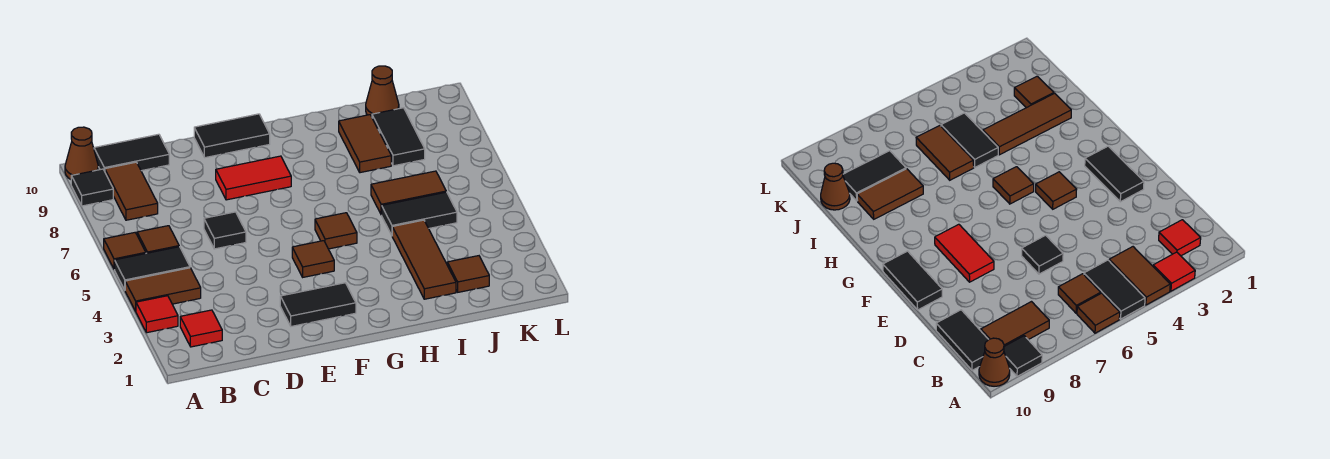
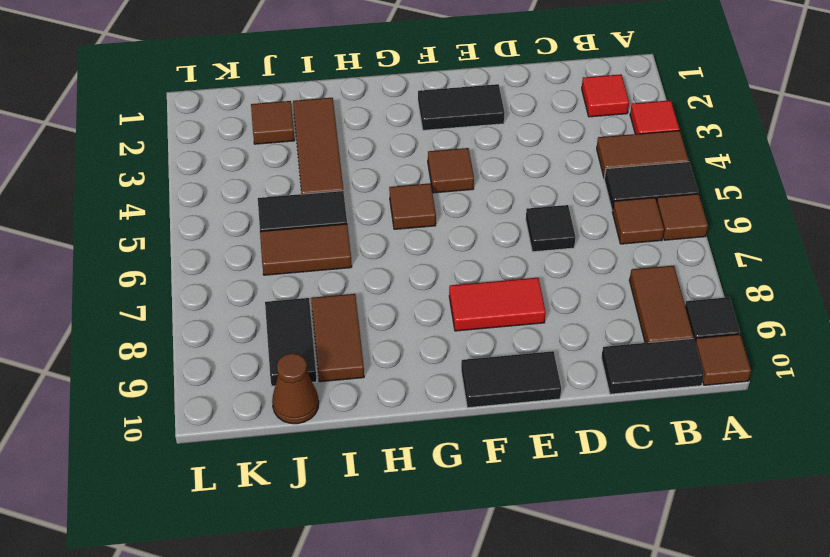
brown 1x1 cone [65,127,98,179] -> brown 1x1 tile [695,334,751,385]

